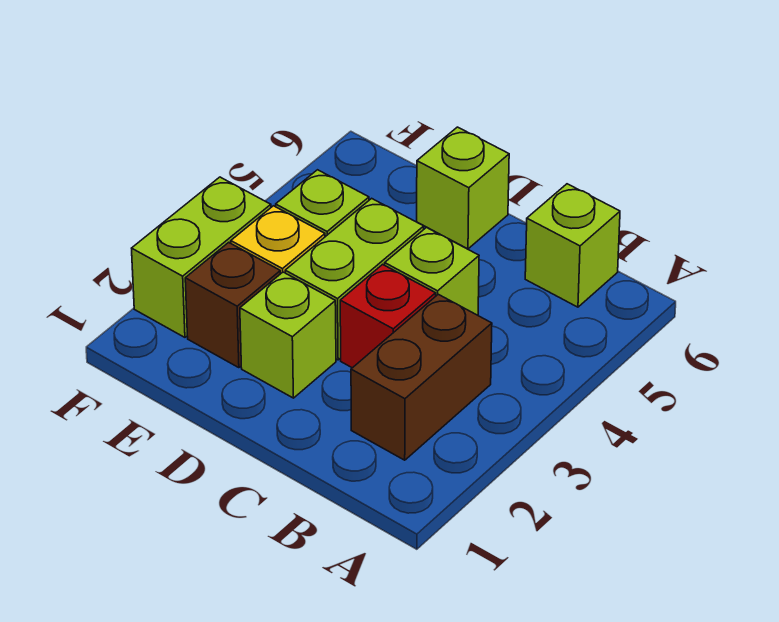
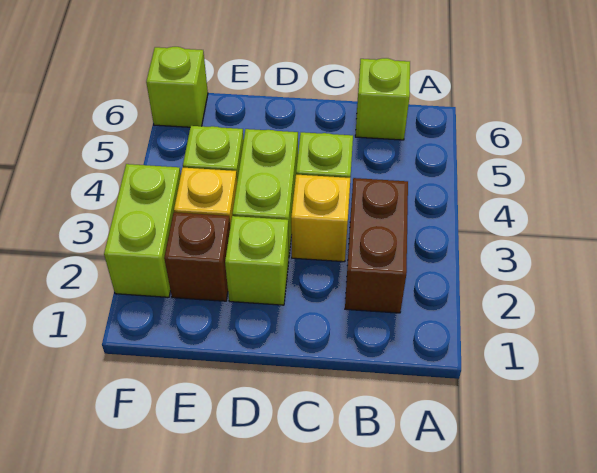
red 1x1 brick [340,264,436,368] -> yellow 1x1 brick [291,175,350,262]
lime 1x1 brick [417,127,509,249] -> lime 1x1 brick moved to [146,47,208,127]

